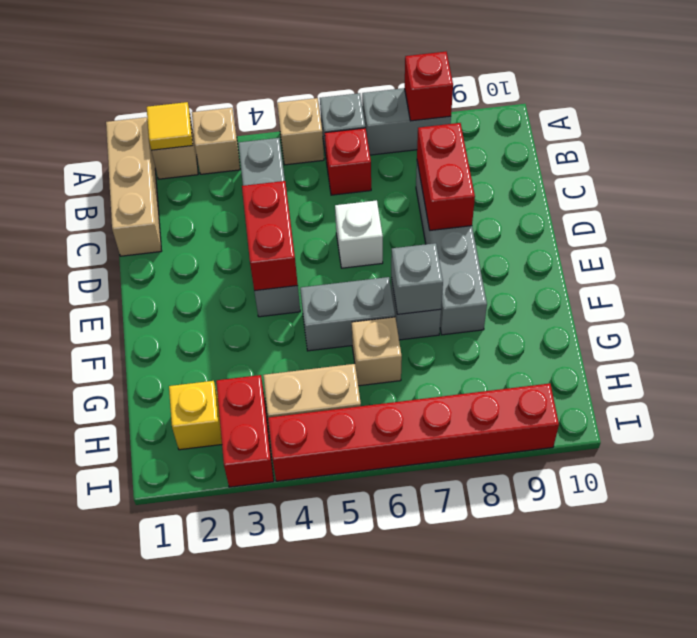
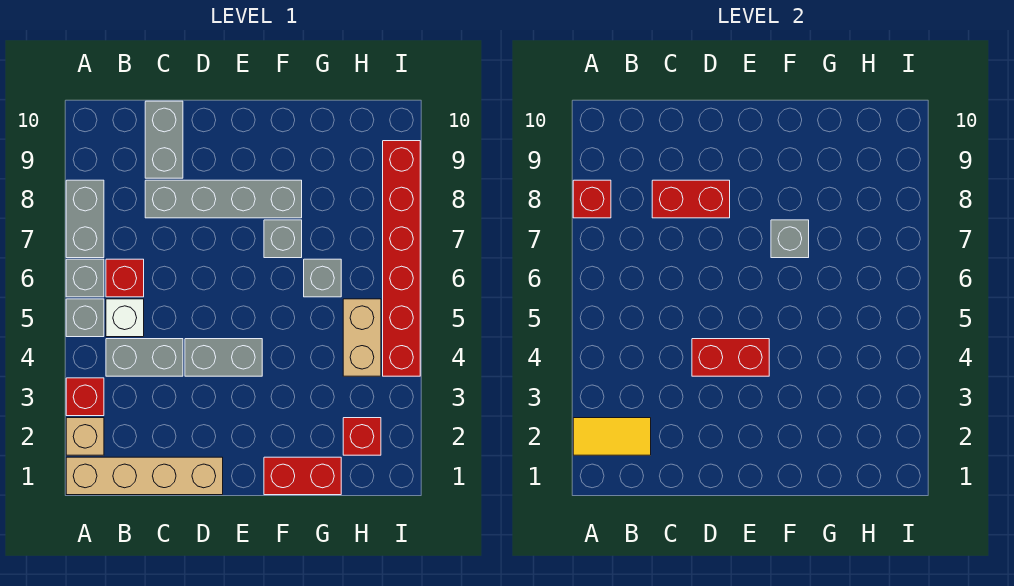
tan 1x3 brick [106,117,161,256] -> tan 1x4 brick [66,457,223,495]
yellow 1x1 tile [147,102,193,150] -> yellow 1x2 tile [573,418,651,455]
tan 1x1 brick [192,108,240,174] -> red 1x1 brick [66,378,104,416]
tan 1x1 brick [277,98,324,165] -> grey 1x1 brick [66,299,104,337]
white 1x1 brick [335,200,383,268] -> white 1x1 brick moved to [106,299,144,337]
grey 1x2 brick [300,277,395,351] -> grey 1x2 brick moved to [145,101,183,178]
tan 1x1 brick [352,317,402,386] -> grey 1x1 brick [304,259,341,297]
yellow 1x1 brick [169,381,222,450] -> red 1x1 brick [343,418,381,455]
red 1x2 brick [216,375,274,487] -> red 1x2 brick moved to [264,457,341,495]

